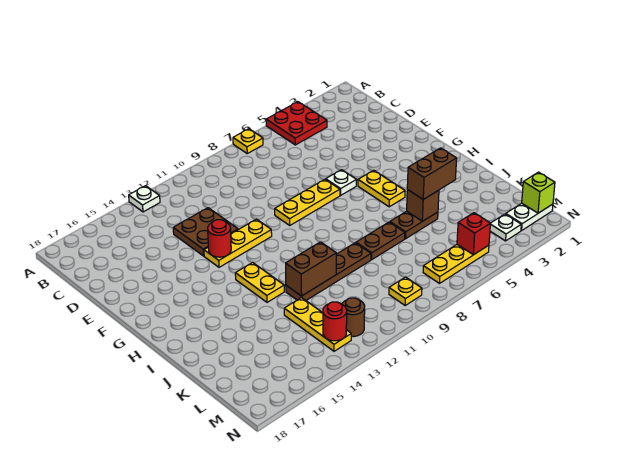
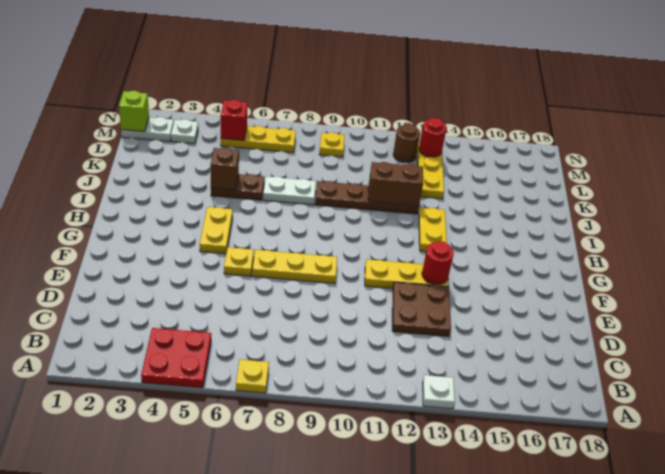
white 1x1 plate [326,170,356,195] -> yellow 1x1 plate [224,247,254,276]
brown 1x2 brick [407,148,457,199] -> none
brown 1x2 plate [356,222,405,260] -> white 1x2 plate [263,177,316,205]

